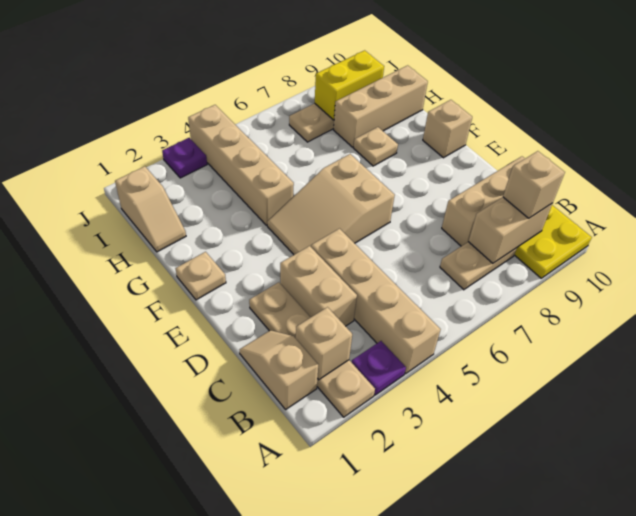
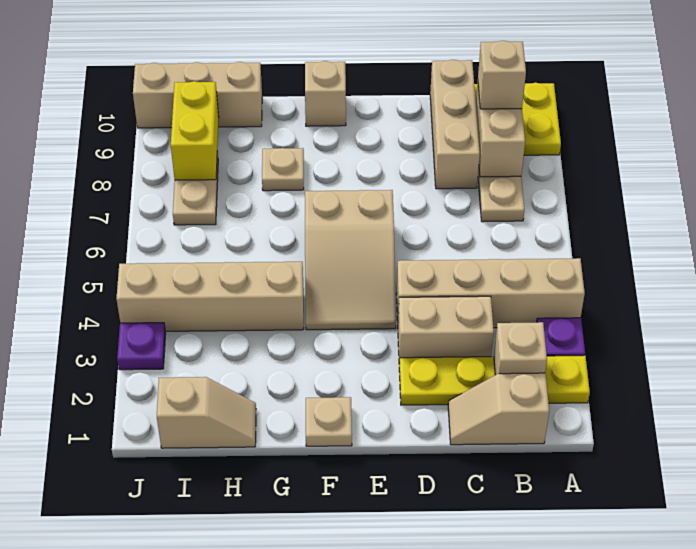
tan 1x4 plate [249,282,375,417] -> yellow 1x4 plate [399,355,590,405]
tan 1x3 brick [334,65,428,147] -> tan 1x3 brick turned to [133,62,262,128]

